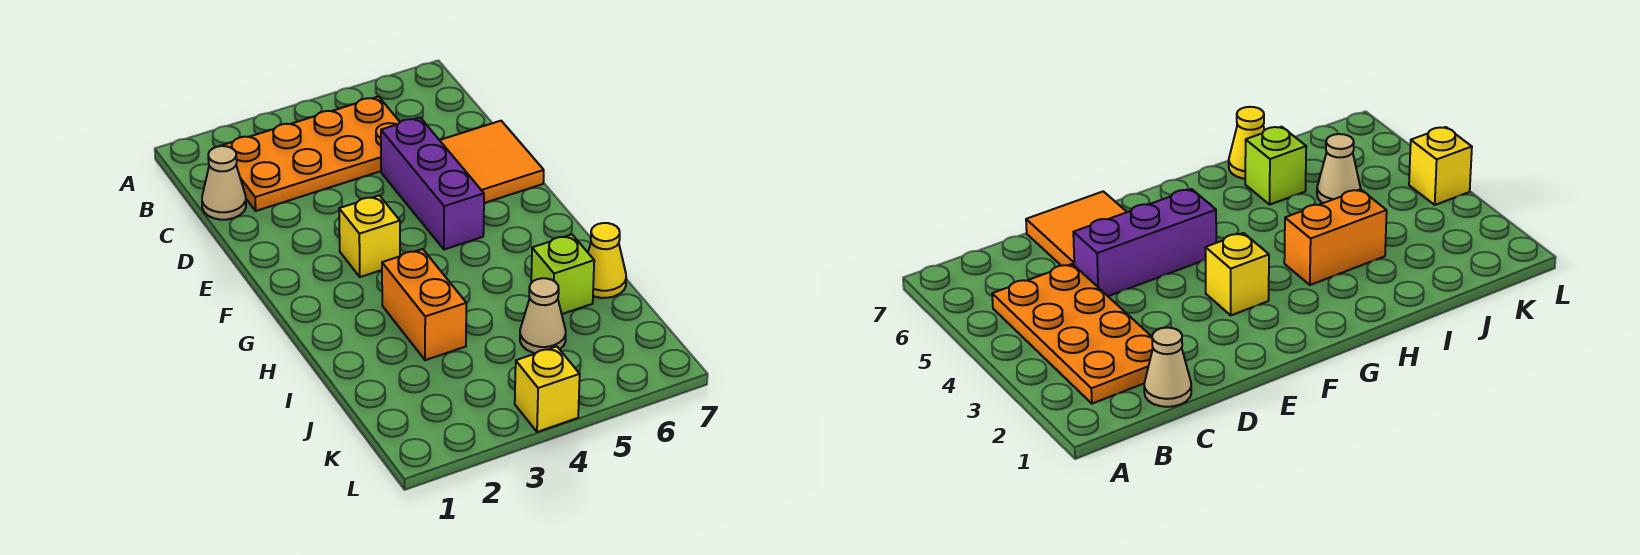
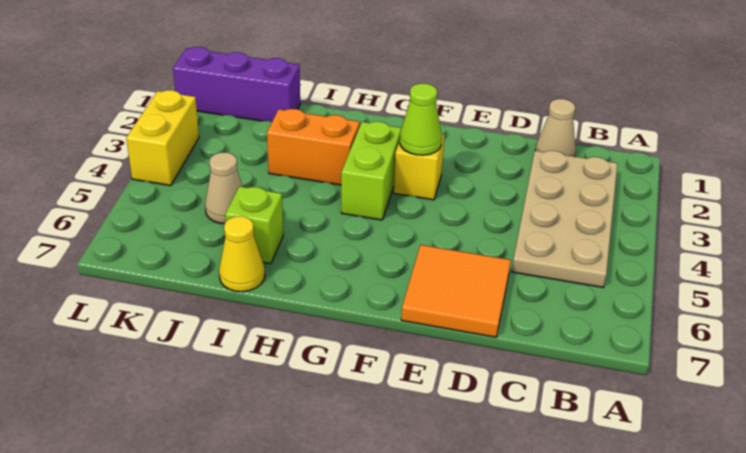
orange 2x4 plate [221,96,400,211] -> tan 2x4 plate [512,151,618,287]
purple 1x3 brick [381,117,484,249] -> purple 1x3 brick moved to [173,47,300,122]
none -> lime 1x1 cone [400,83,442,155]
none -> lime 1x2 brick [341,122,401,220]
yellow 1x1 brick [515,346,580,432] -> yellow 1x2 brick [126,90,199,186]

